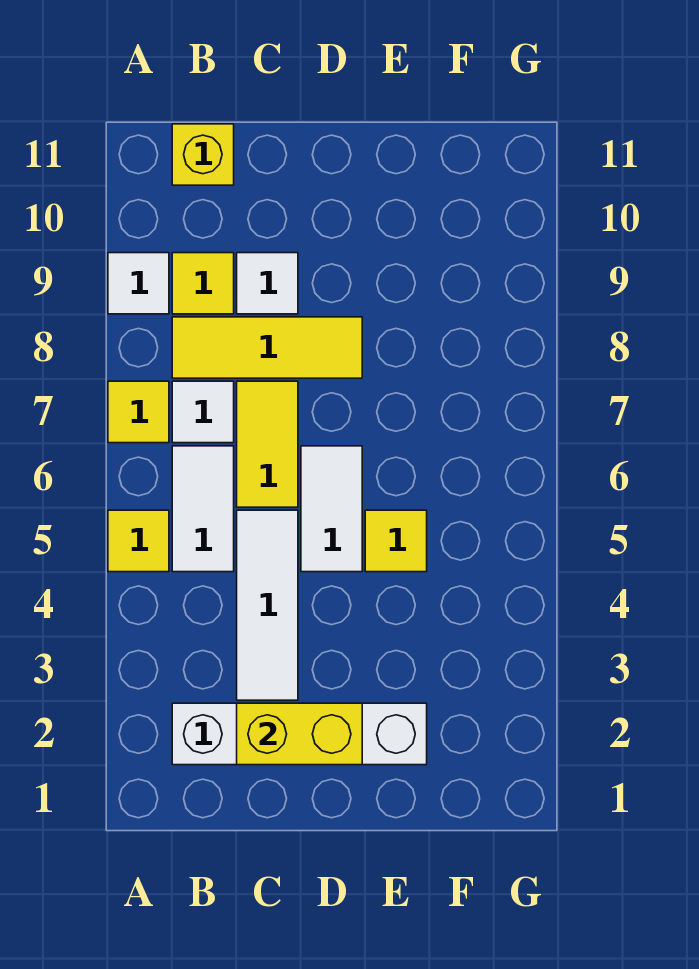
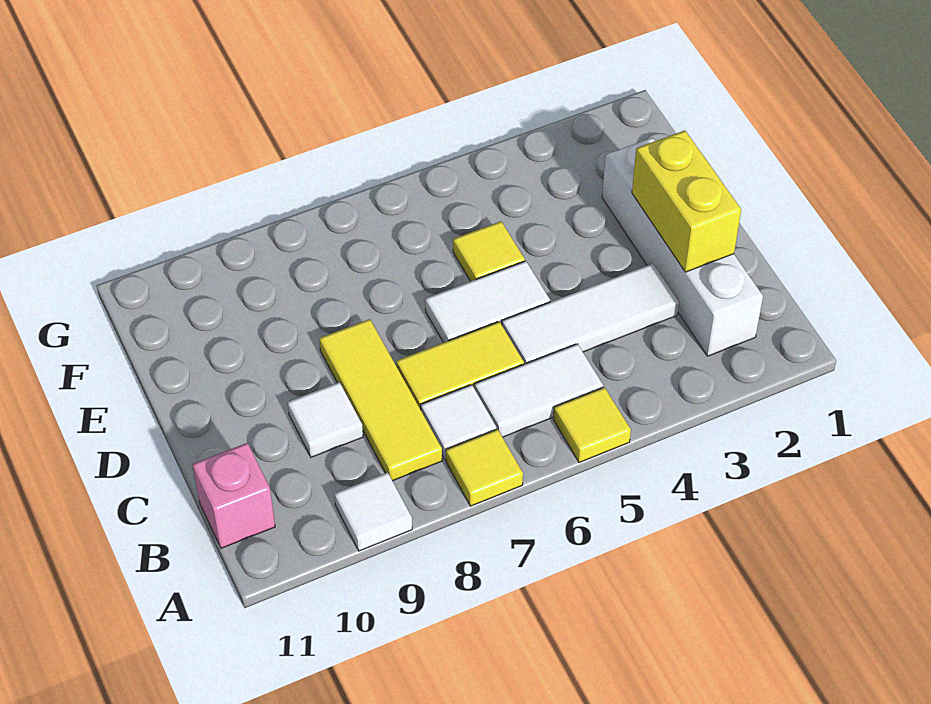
yellow 1x1 tile [172,253,234,314] -> none
yellow 1x1 brick [172,124,234,185] -> pink 1x1 brick [192,443,275,548]

